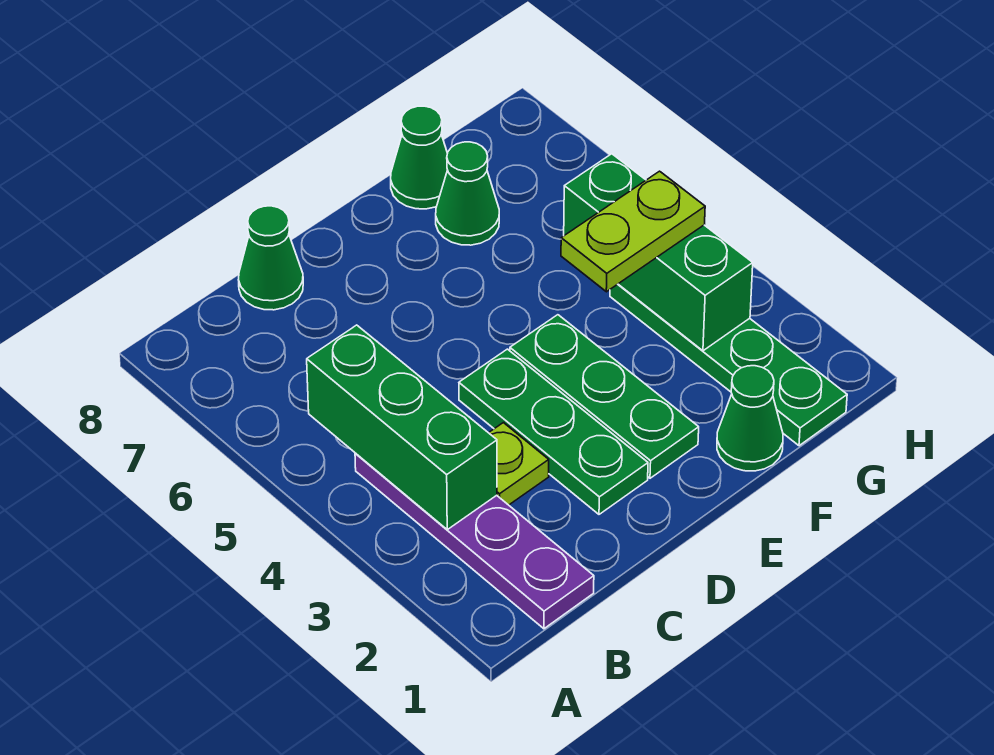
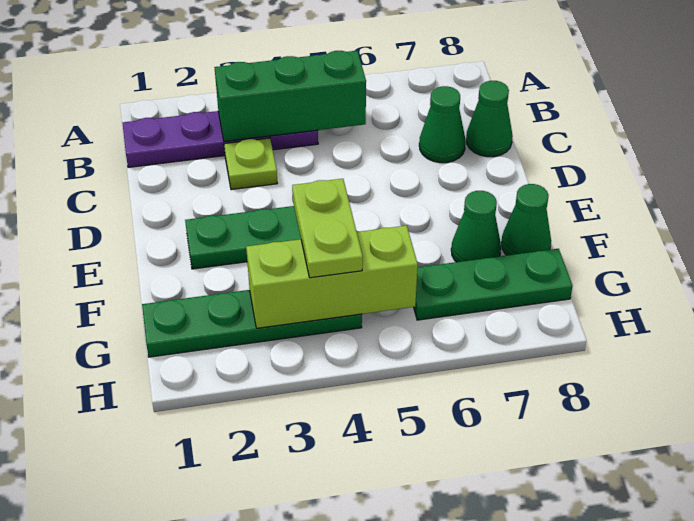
green 1x3 plate [459,349,648,514] -> green 1x3 plate moved to [414,249,573,320]
green 1x1 cone [717,366,783,471] -> green 1x1 cone moved to [419,86,466,163]
green 1x3 brick [564,154,753,351] -> lime 1x3 brick [246,226,418,328]

